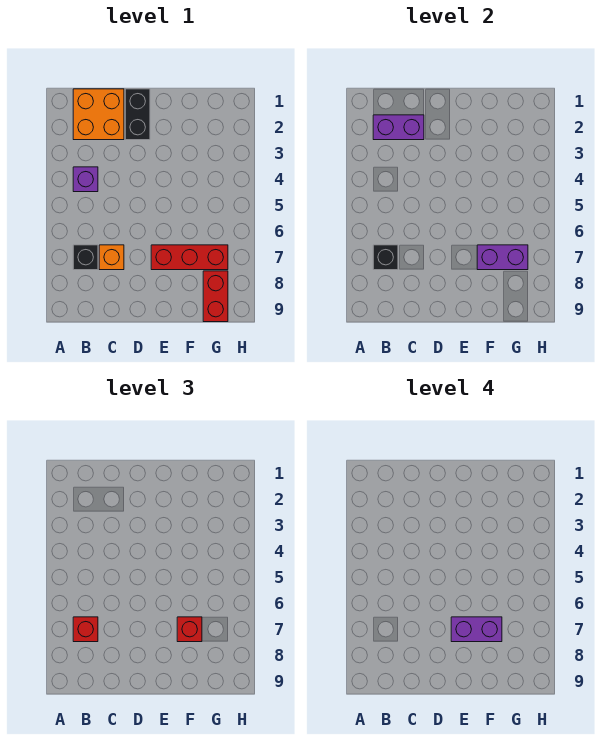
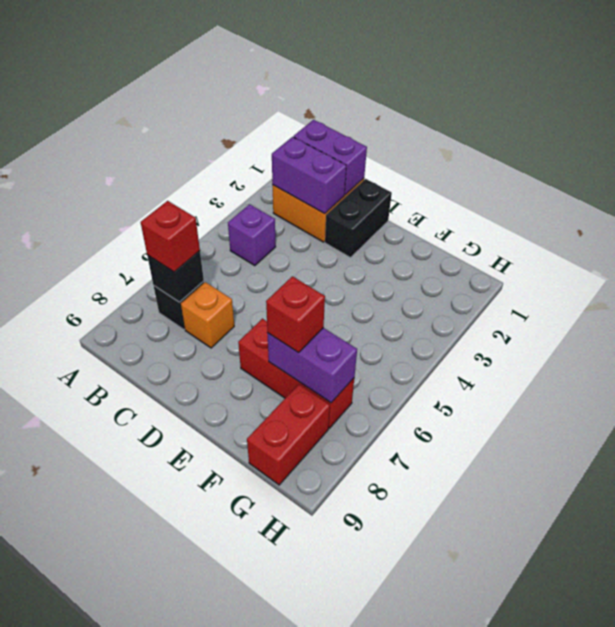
purple 1x2 brick [451,617,502,642] -> purple 1x2 brick moved to [294,120,367,195]

